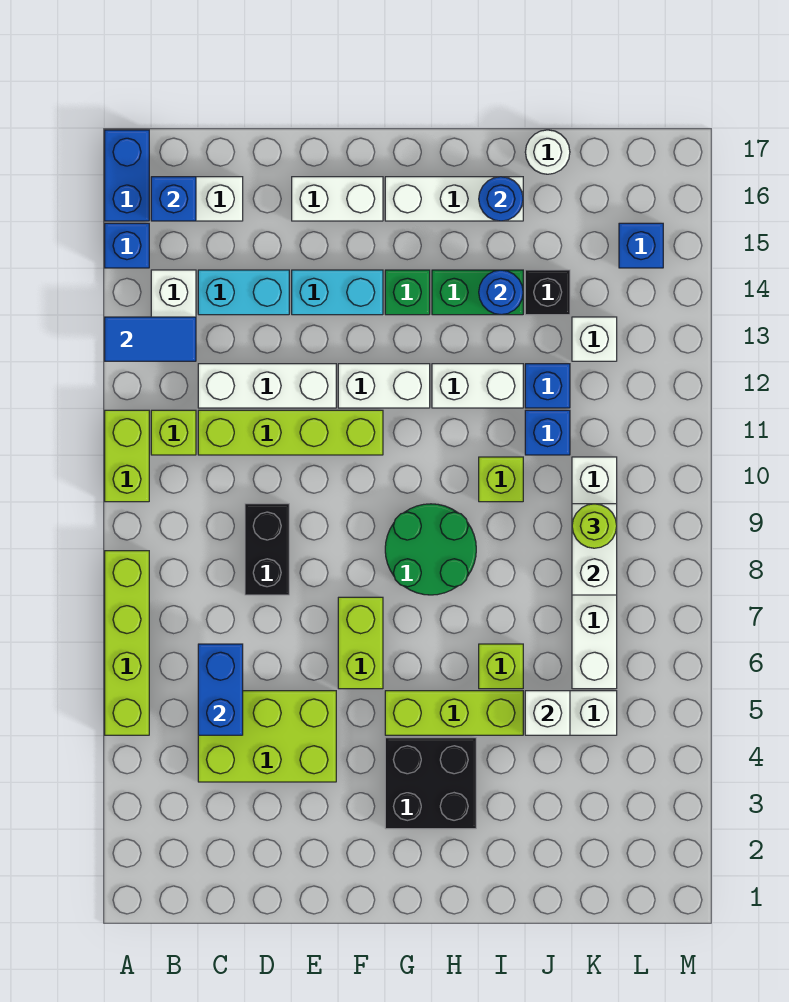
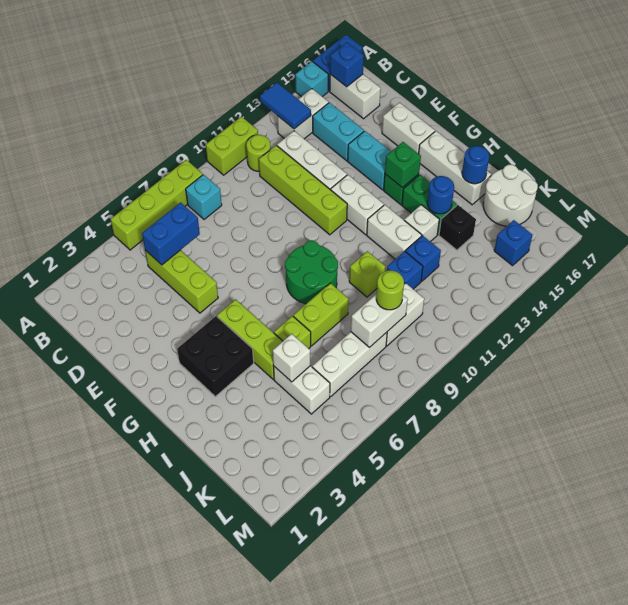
blue 1x1 brick [105,223,149,268] -> cyan 1x1 brick [295,61,328,97]
none -> cyan 1x1 brick [186,175,222,219]
lime 1x1 brick [151,410,196,455] -> lime 1x1 round brick [246,135,271,171]
lime 2x3 brick [198,691,336,782] -> lime 1x3 brick [145,250,218,313]
black 1x2 brick [245,504,289,595] -> none
lime 1x2 brick [338,597,383,689] -> lime 1x2 brick moved to [293,283,349,346]
none -> green 1x1 brick [385,142,421,188]
white 1x1 round brick [525,130,570,174] -> white 2x2 round brick [483,165,538,226]
white 1x1 brick [572,317,617,361] -> white 1x1 brick moved to [404,205,439,242]

